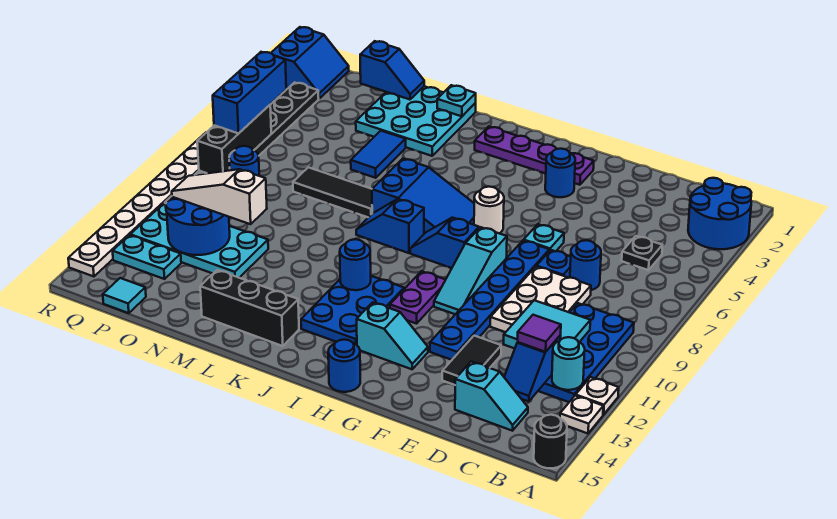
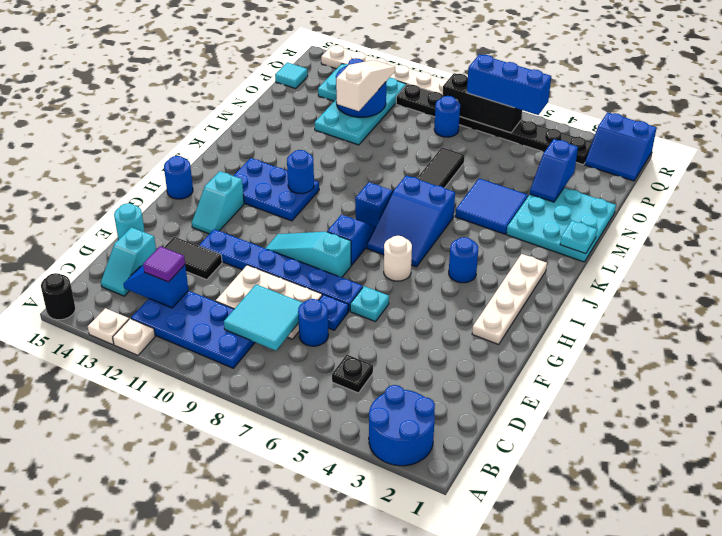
cyan 1x1 round brick [552,337,585,390] -> cyan 1x1 round brick moved to [114,203,145,240]
cyan 2x2 tile [503,300,590,348] -> cyan 2x2 tile moved to [224,284,302,351]
purple 1x4 plate [475,126,594,185] -> white 1x4 plate [472,254,547,344]
blue 1x1 round brick [545,149,575,197] -> blue 1x1 round brick moved to [449,237,478,283]
purple 1x2 plate [390,271,445,324] -> none
black 1x3 brick [200,270,299,346] -> none
blue 1x2 tile [351,131,406,178] -> blue 2x2 tile [455,178,528,234]
blue 1x2 slope [360,41,424,99] -> blue 1x2 slope moved to [530,139,578,202]

